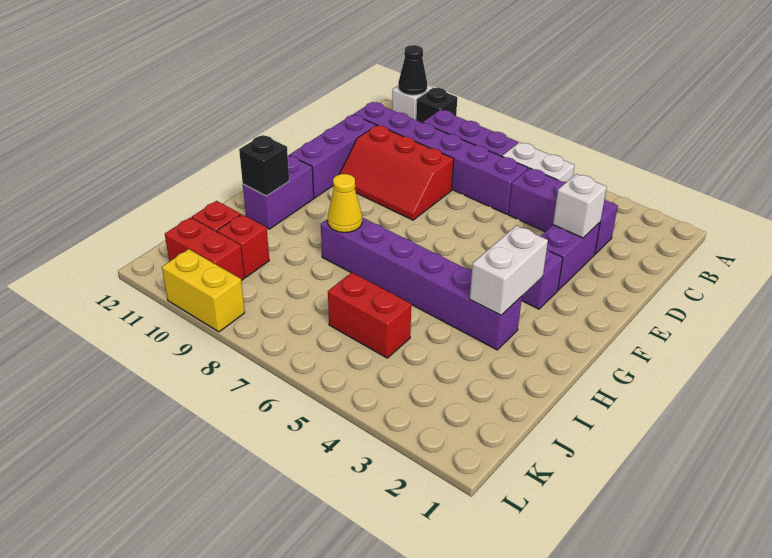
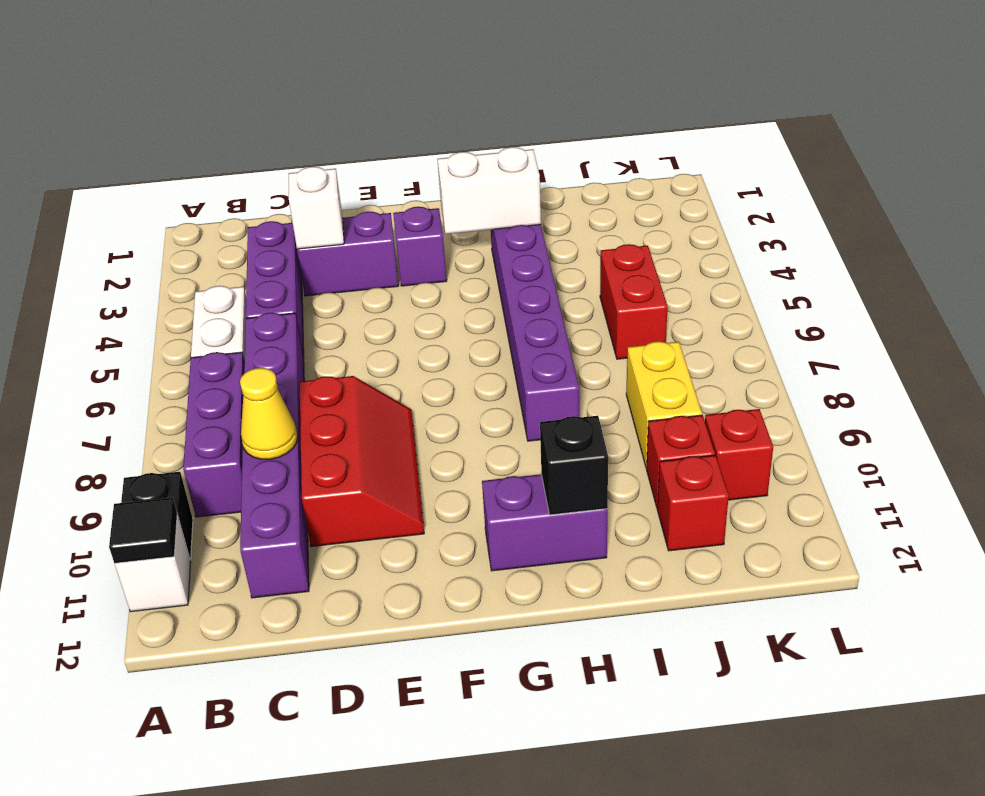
black 1x1 cone [398,45,427,95] -> black 1x1 tile [109,497,177,563]
purple 1x3 brick [290,115,376,198] -> none
yellow 1x1 cone [328,174,362,233] -> yellow 1x1 cone moved to [240,368,298,459]
red 1x2 brick [165,217,244,281] -> red 1x1 brick [705,409,773,500]
yellow 1x2 brick [162,249,245,332] -> yellow 1x2 brick moved to [626,341,702,468]

